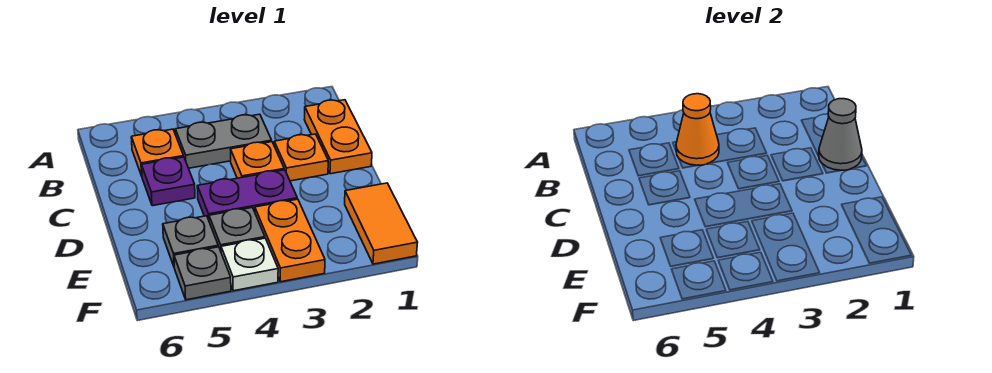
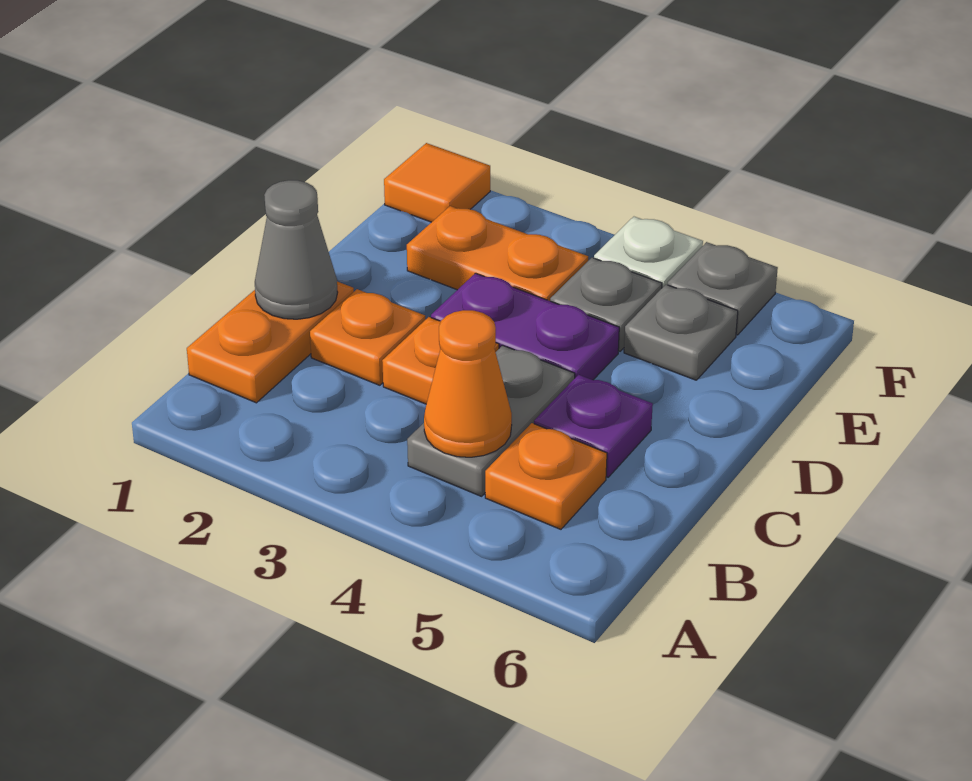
grey 1x2 plate [175,114,272,168] -> grey 1x2 plate turned to [407,345,575,496]
orange 1x2 tile [345,183,418,264] -> orange 1x1 tile [384,143,490,222]
orange 1x2 plate [255,199,325,282] -> orange 1x2 plate turned to [407,206,588,301]

